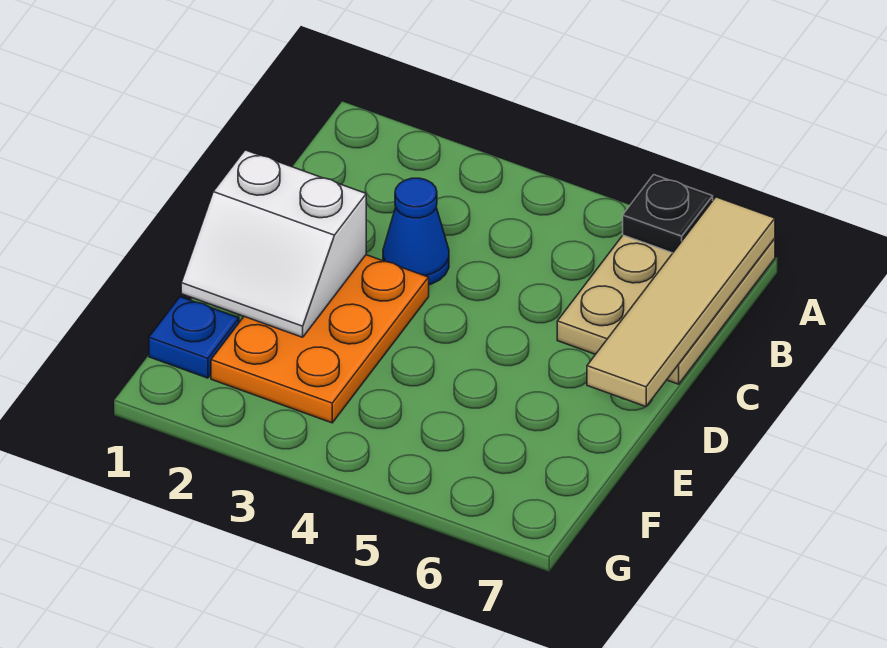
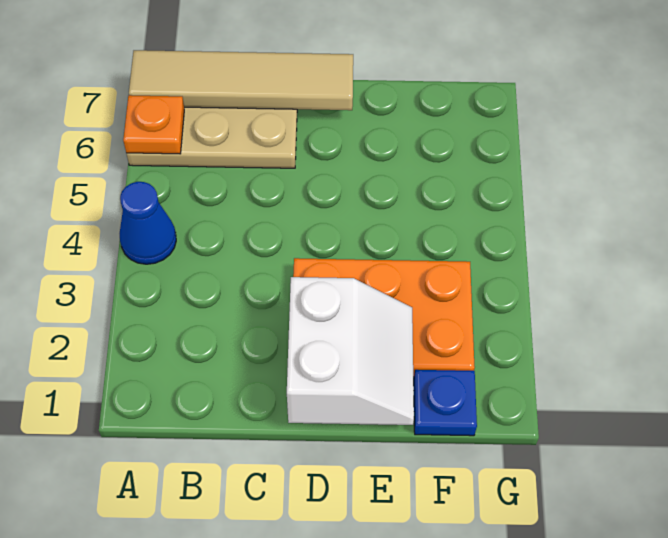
black 1x1 plate [623,175,713,253] -> orange 1x1 plate [123,95,184,154]
blue 1x1 cone [383,178,449,285] -> blue 1x1 cone moved to [120,182,176,264]

